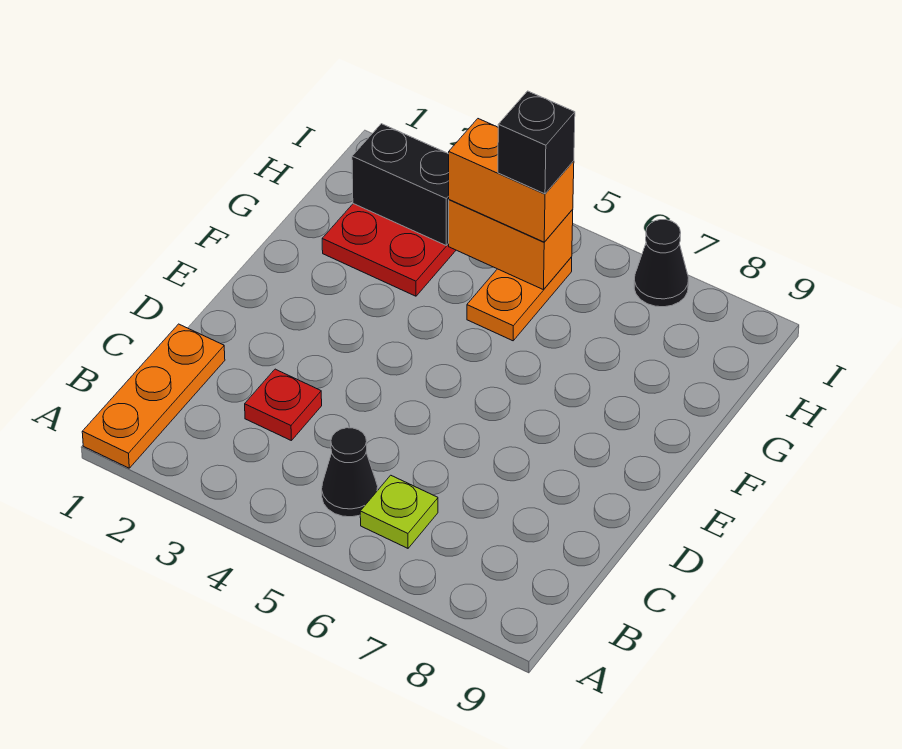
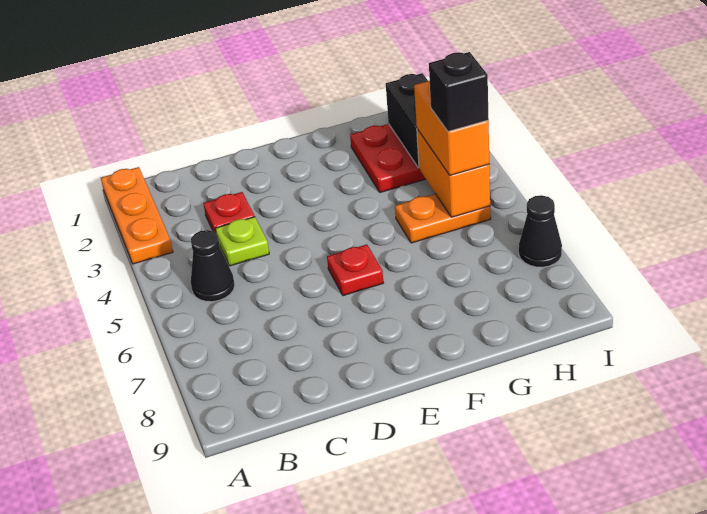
orange 1x3 plate [82,324,225,468] -> orange 1x3 plate turned to [101,167,173,264]
lime 1x1 plate [360,475,438,548] -> lime 1x1 plate moved to [215,217,269,266]
none -> red 1x1 plate [327,245,383,296]

